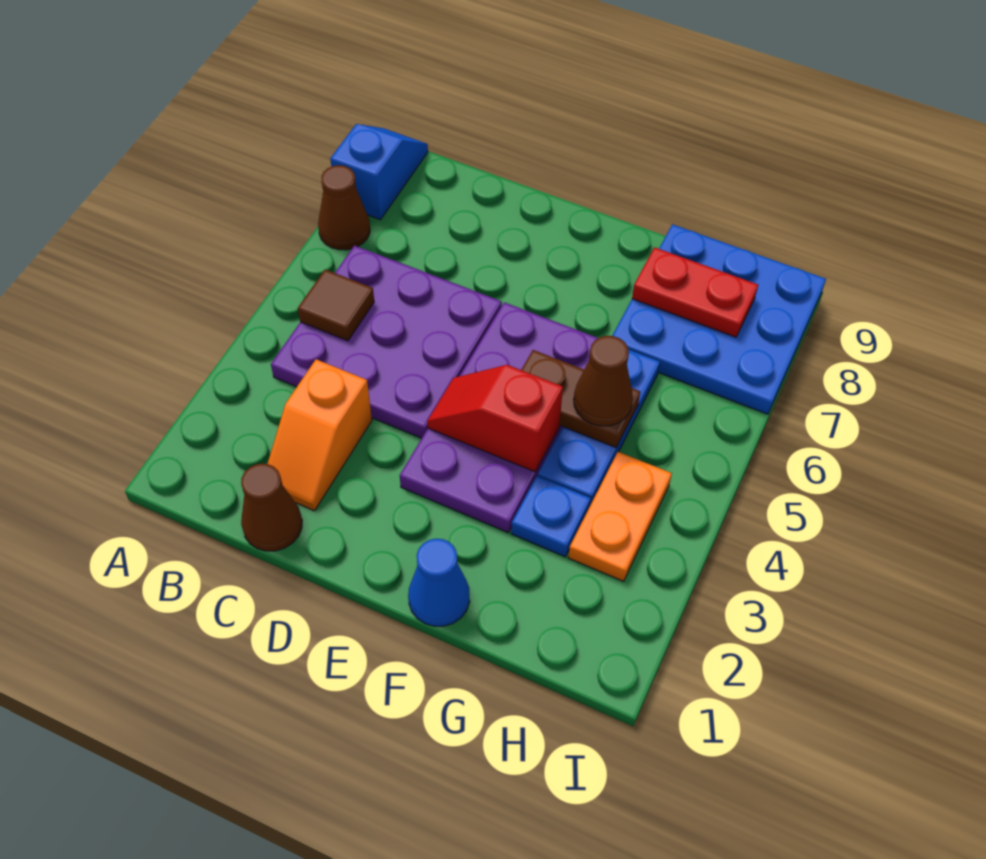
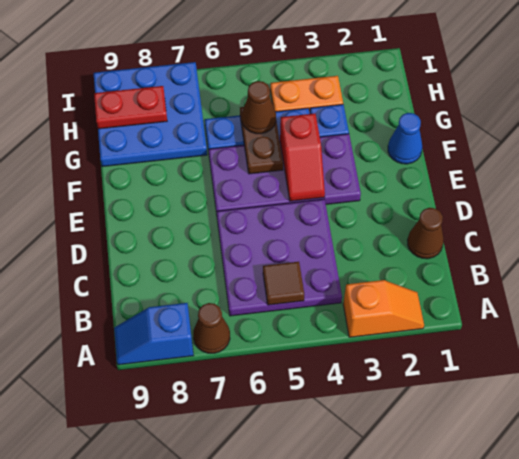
orange 1x2 slope [268,359,372,511] -> orange 1x2 slope moved to [343,280,424,337]
red 1x2 plate [632,247,758,337] -> red 1x2 plate turned to [94,86,167,129]

